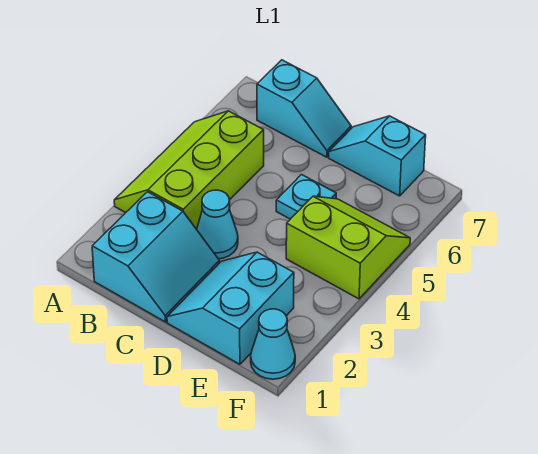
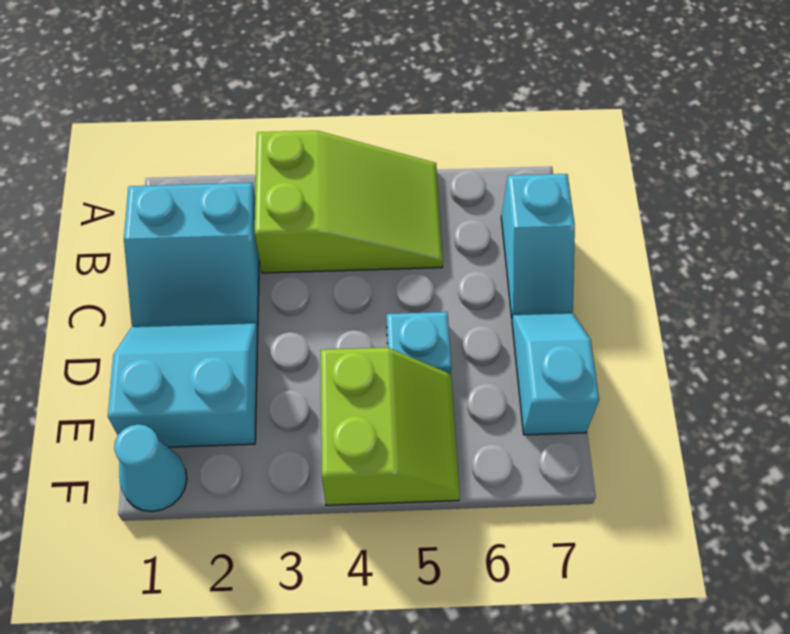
lime 2x3 slope [114,111,264,229] -> lime 2x3 slope turned to [255,131,443,273]
cyan 1x1 cone [197,190,238,259] -> none

